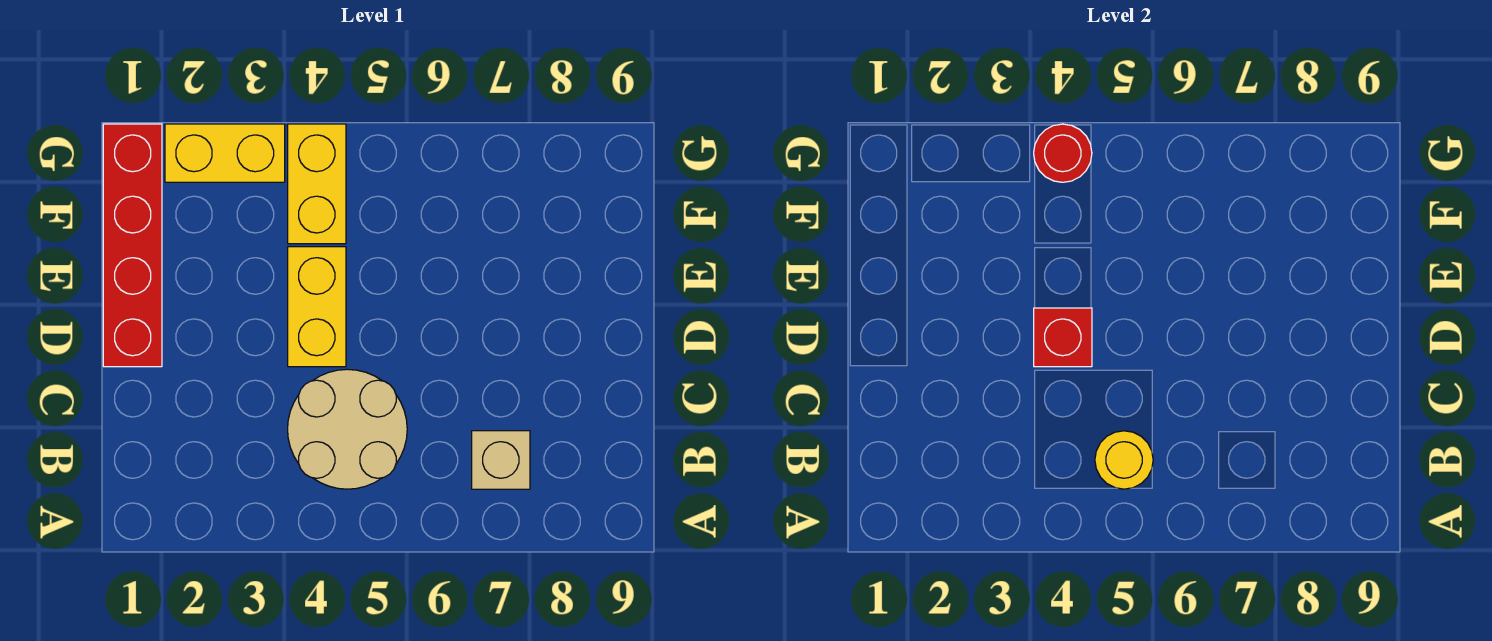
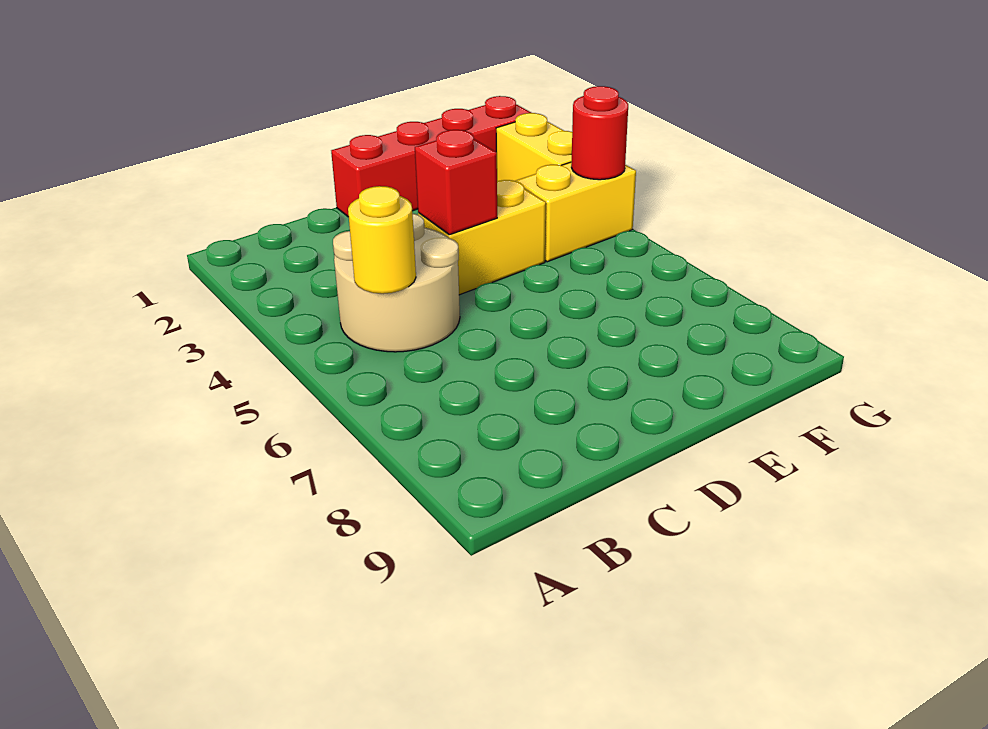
tan 1x1 brick [472,431,530,489] -> none

